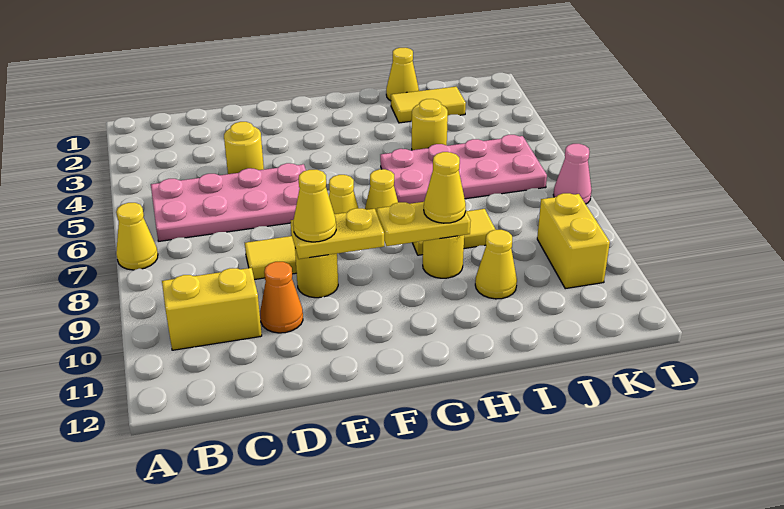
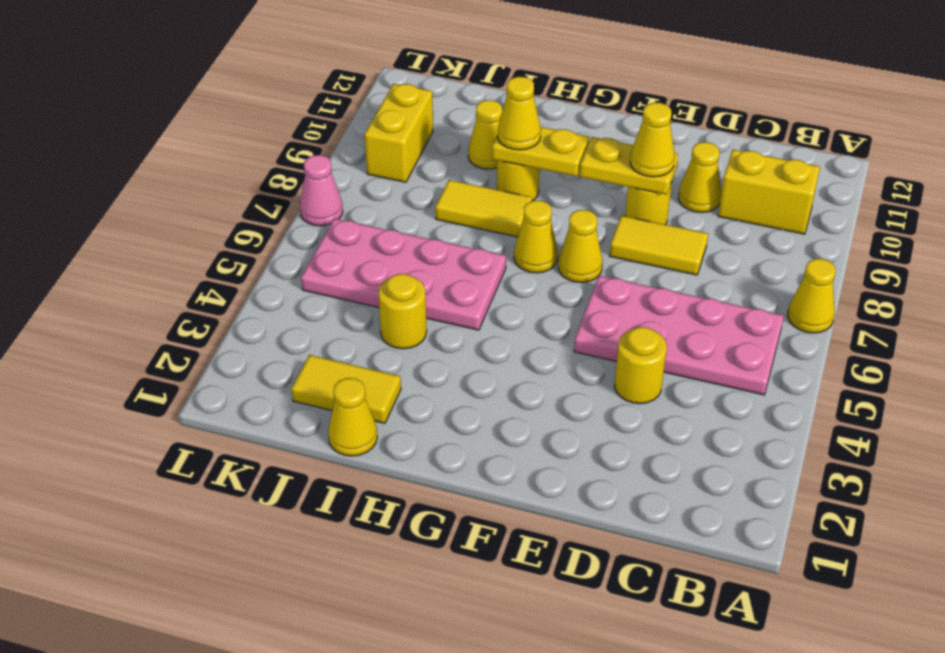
orange 1x1 cone [260,262,303,333] -> yellow 1x1 cone [678,142,721,213]

